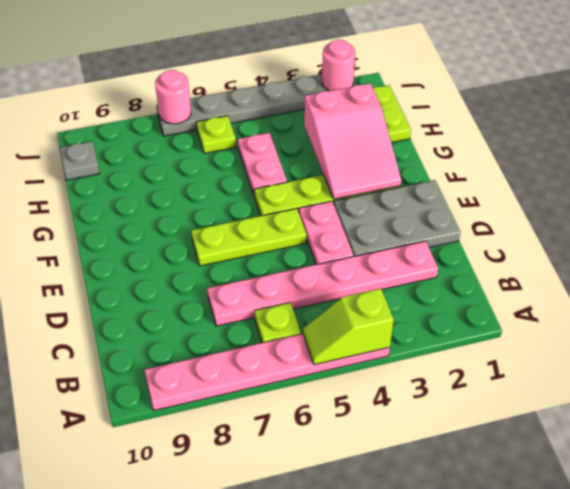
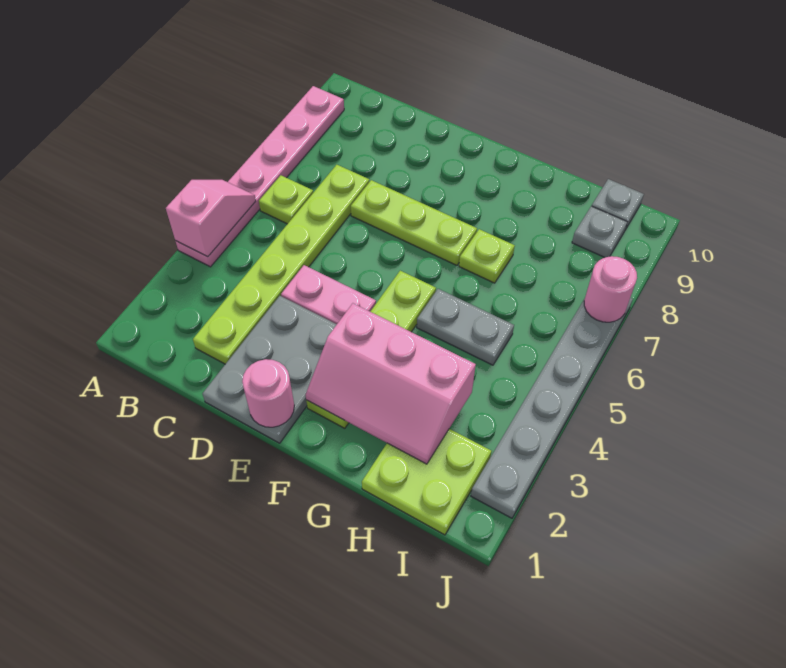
lime 1x2 slope [303,289,394,365] -> pink 1x2 slope [166,180,256,257]
pink 1x6 plate [207,241,438,326] -> lime 1x6 plate [193,165,369,364]
lime 1x3 plate [191,209,307,266] -> lime 1x3 plate turned to [351,180,477,265]
pink 2x3 slope [304,84,401,199] -> pink 2x3 slope turned to [306,303,476,464]
pink 1x2 plate [238,133,287,196] -> grey 1x2 plate [417,289,514,365]
lime 1x1 plate [196,116,236,154] -> lime 1x1 plate moved to [459,229,515,283]
none -> grey 1x1 plate [572,206,627,258]
pink 1x1 round brick [322,40,355,91] -> pink 1x1 round brick moved to [242,359,294,427]

